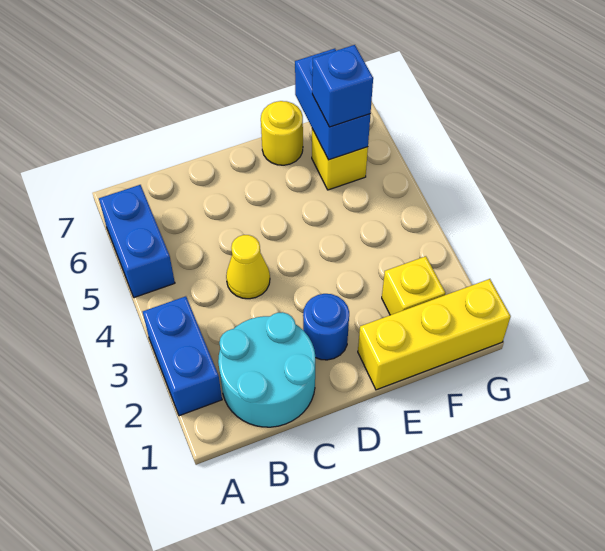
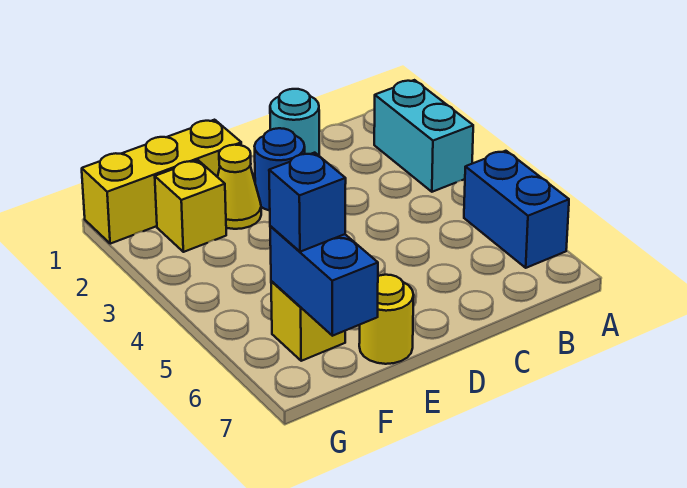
blue 1x2 brick [143,296,222,416] -> cyan 1x2 brick [374,80,473,192]
cyan 2x2 round brick [218,312,315,427] -> cyan 1x1 round brick [270,89,319,155]
yellow 1x1 cone [226,235,270,299] -> yellow 1x1 cone moved to [218,145,261,229]

